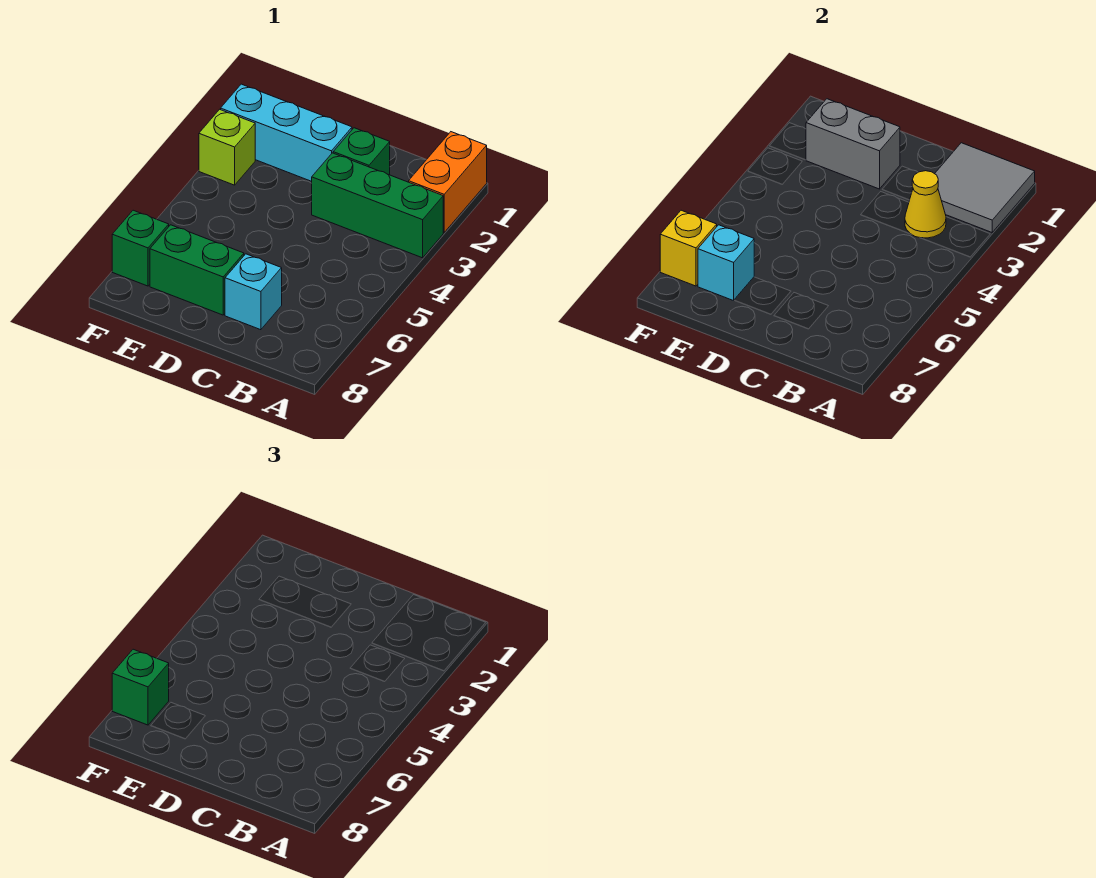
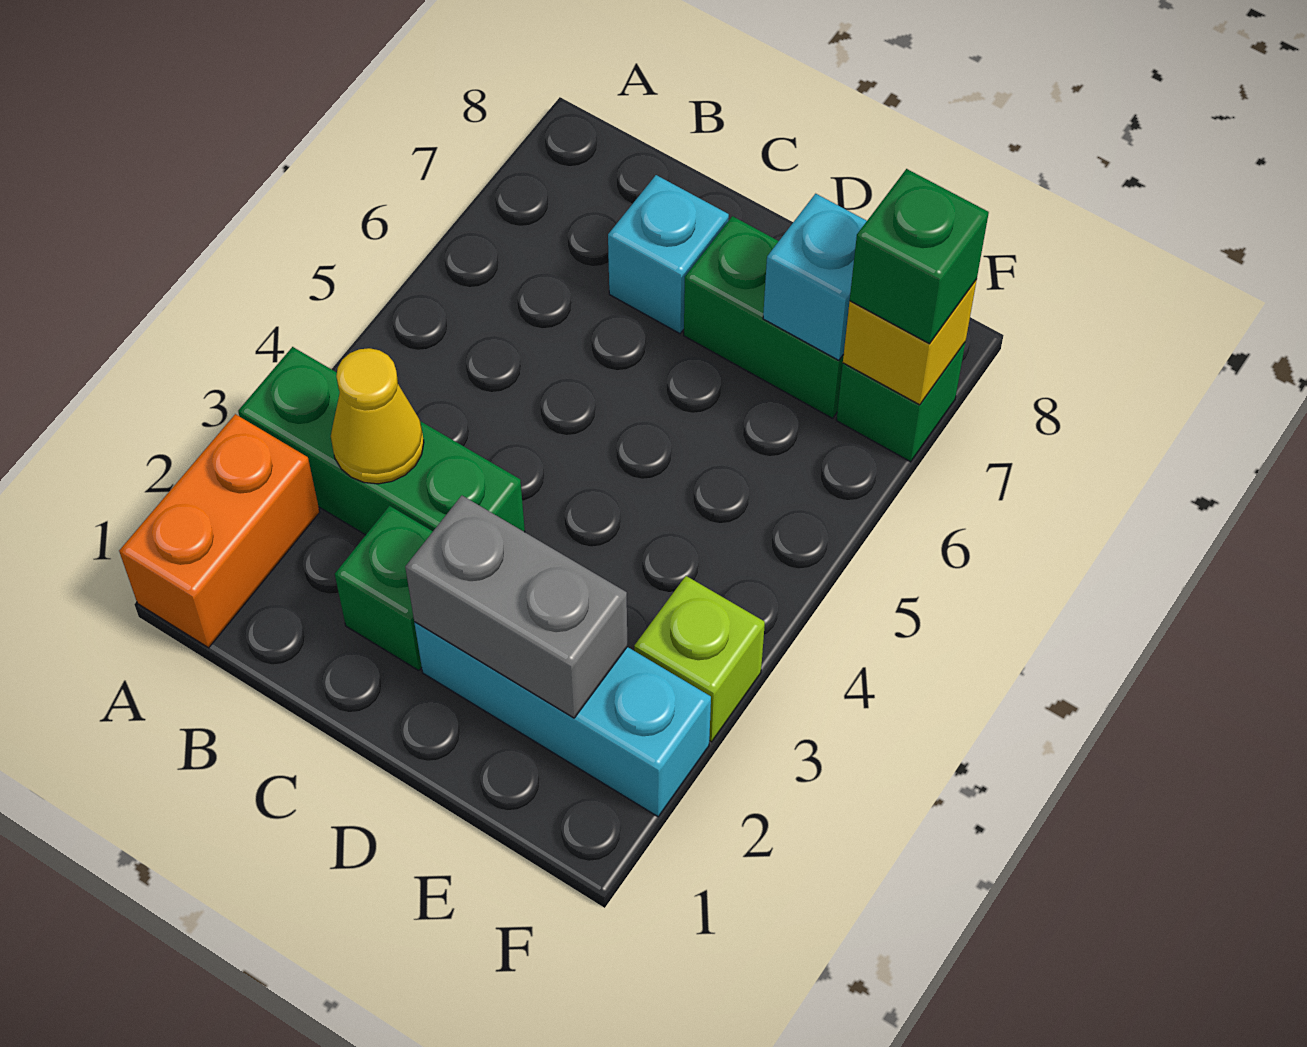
grey 2x2 tile [935,143,1035,232] -> none

